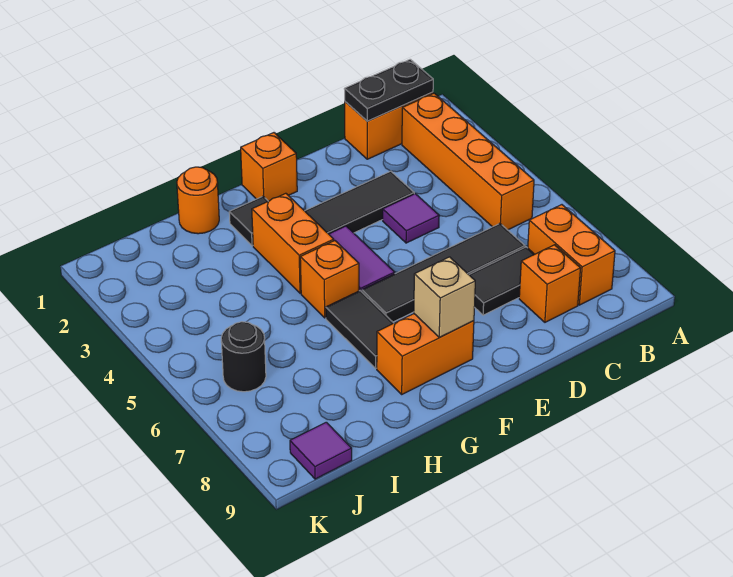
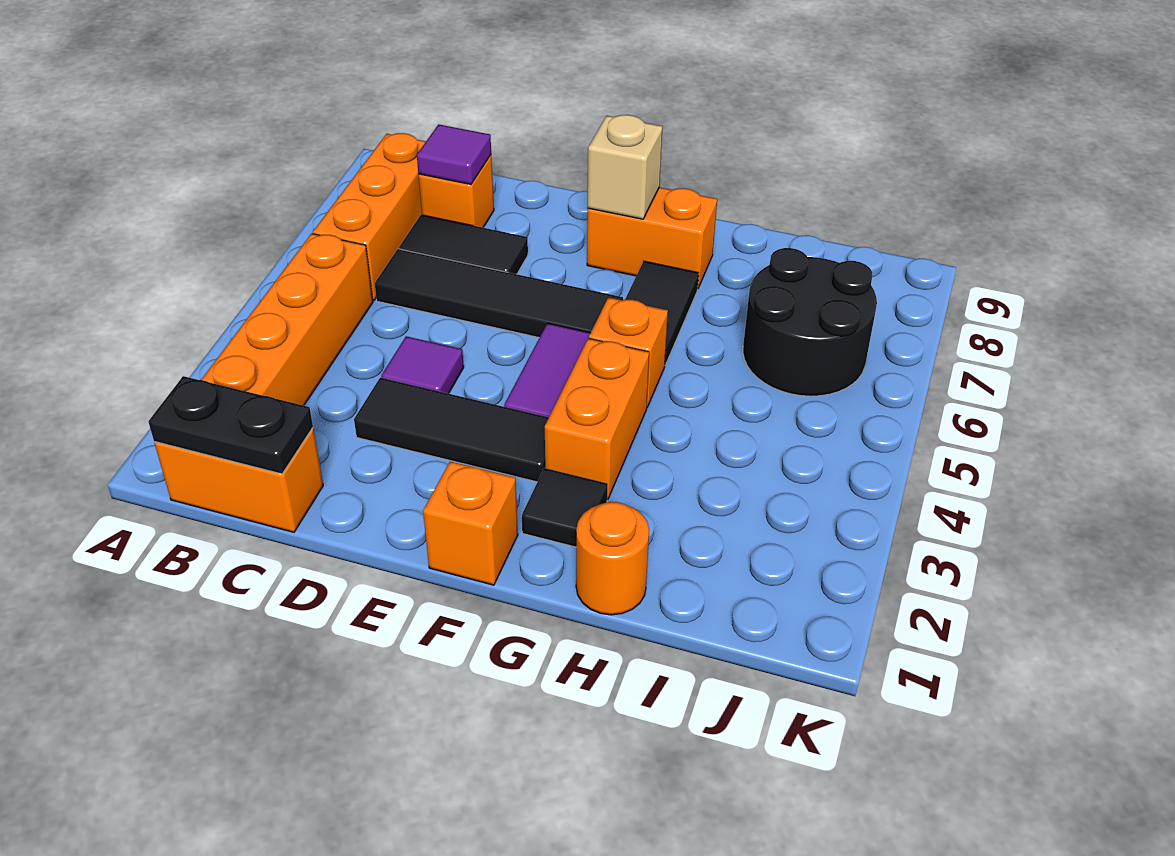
orange 1x2 brick [528,205,615,305] -> orange 1x3 brick [313,133,426,301]
black 1x1 round brick [221,322,266,392] -> black 2x2 round brick [743,248,877,396]
purple 1x1 tile [290,422,352,479] -> purple 1x1 tile moved to [417,124,491,184]

